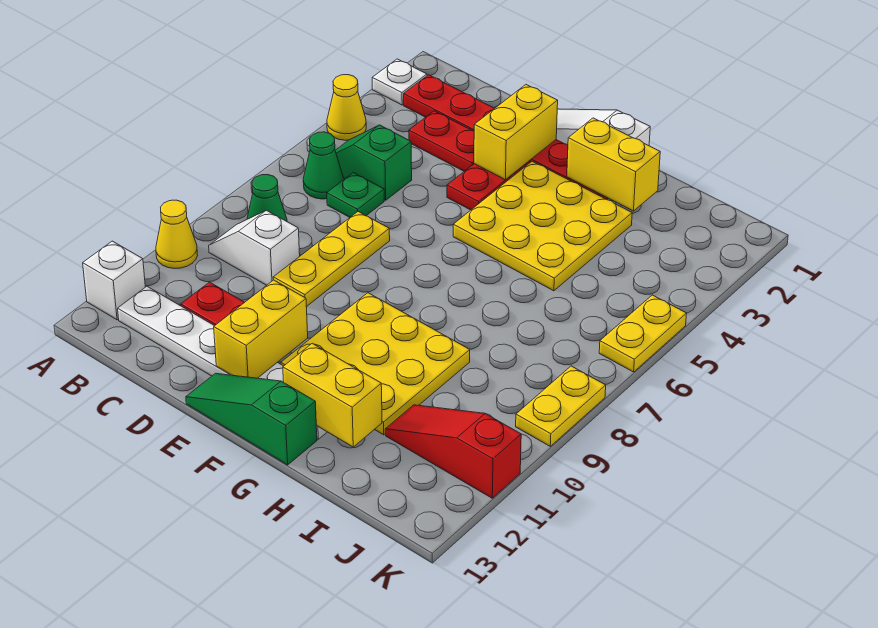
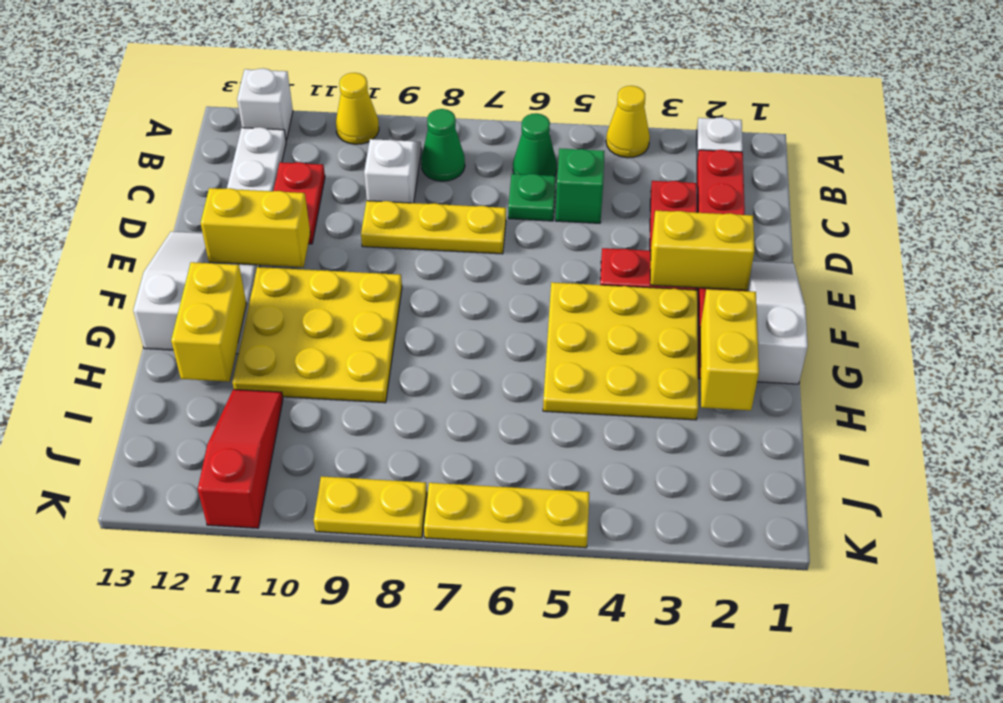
green 1x3 slope [186,373,317,465] -> white 1x3 slope [133,232,209,350]
yellow 1x2 plate [599,295,687,372] -> yellow 1x3 plate [424,483,589,548]

